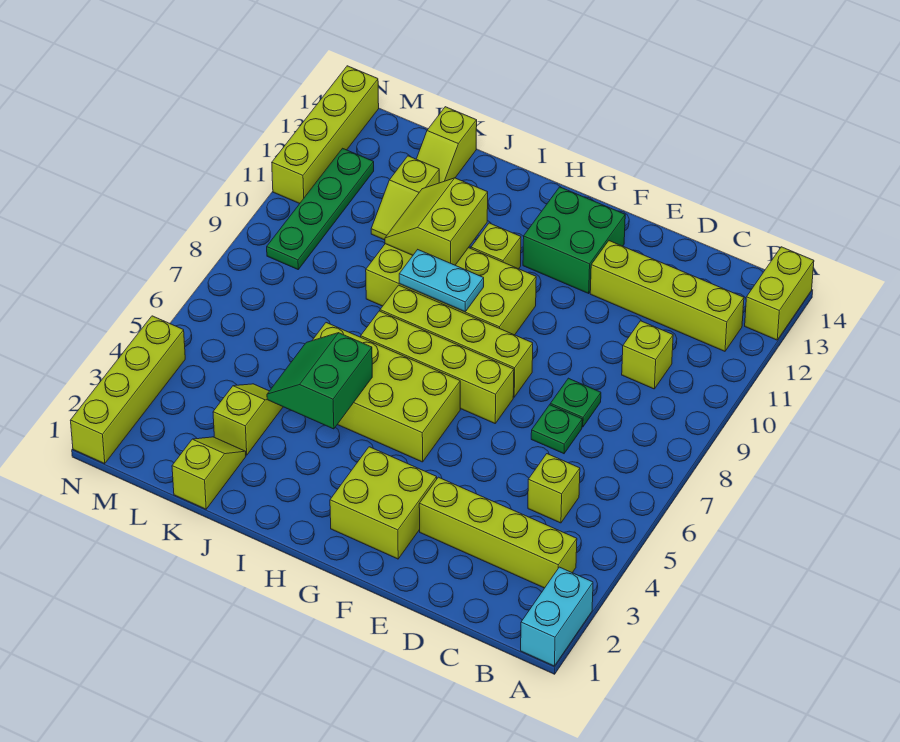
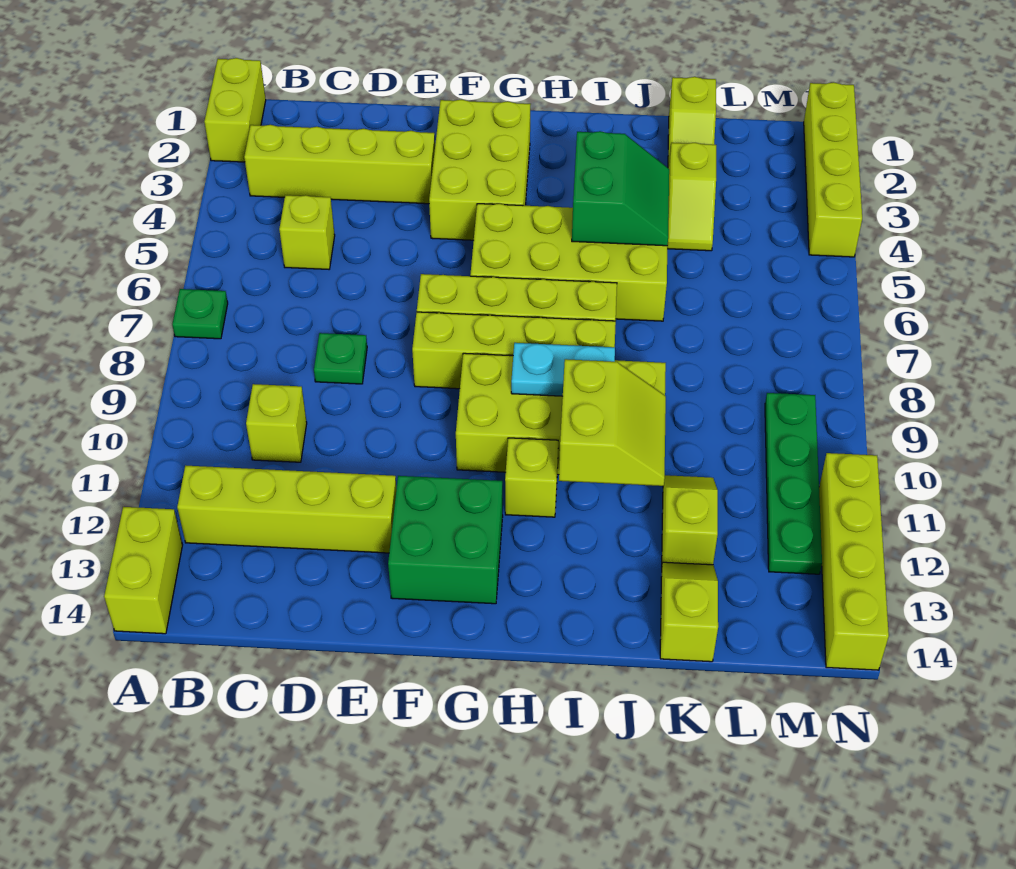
cyan 1x2 brick [521,567,593,666] -> lime 1x2 brick [204,58,266,162]
green 1x1 plate [531,405,582,454] -> green 1x1 plate moved to [172,289,228,339]
lime 2x2 brick [330,447,437,559] -> lime 2x3 brick [429,100,531,240]

